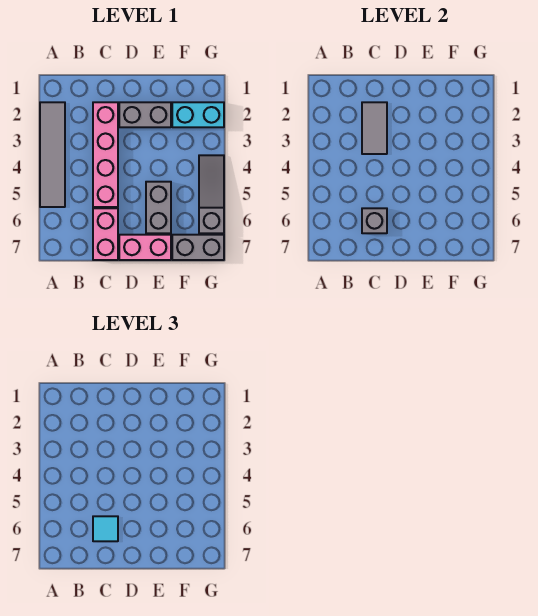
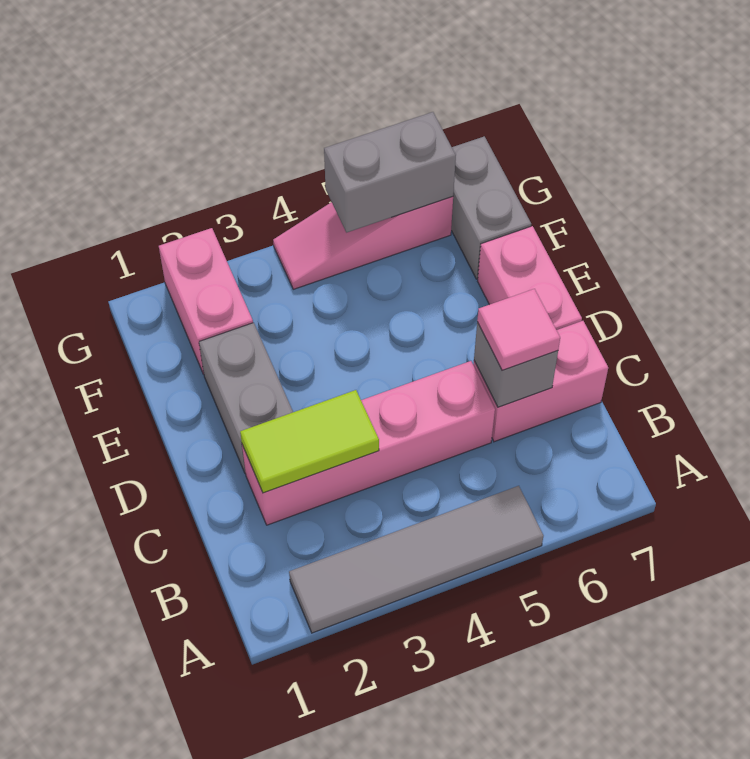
grey 1x2 tile [362,102,387,154] -> lime 1x2 tile [240,390,379,493]
cyan 1x1 tile [93,516,118,541] -> pink 1x1 tile [477,289,560,370]
grey 1x2 brick [146,182,171,233] -> grey 1x2 brick moved to [324,112,456,233]
cyan 1x2 brick [172,102,224,127] -> pink 1x2 brick [159,228,253,374]
grey 1x3 slope [199,155,224,233] -> pink 1x3 slope [273,197,453,289]

